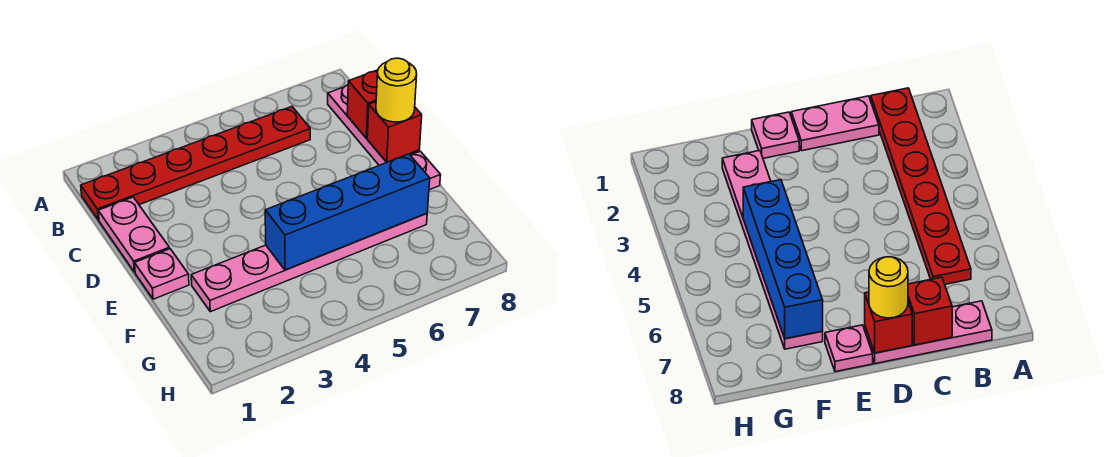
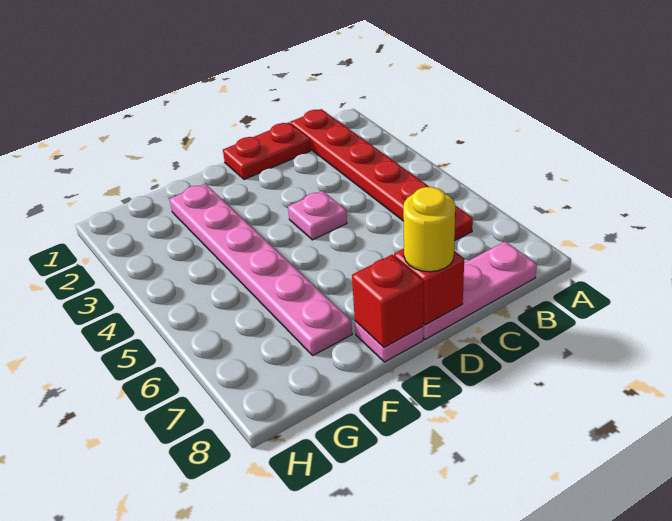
pink 1x2 plate [98,197,169,272] -> red 1x2 plate [223,123,311,180]
red 1x1 brick [347,70,378,138] -> red 1x1 brick moved to [352,255,423,347]
pink 1x1 plate [135,249,189,299] -> pink 1x1 plate moved to [288,191,347,240]
blue 1x4 brick [265,154,430,270] -> none

